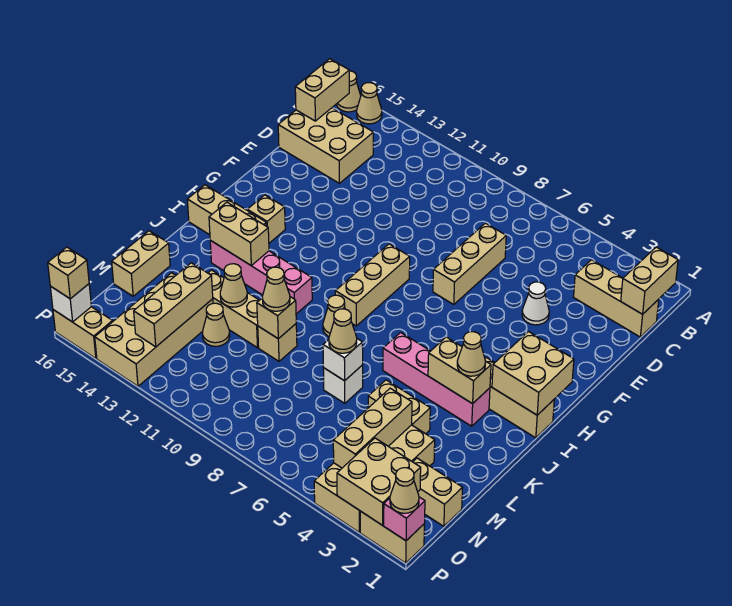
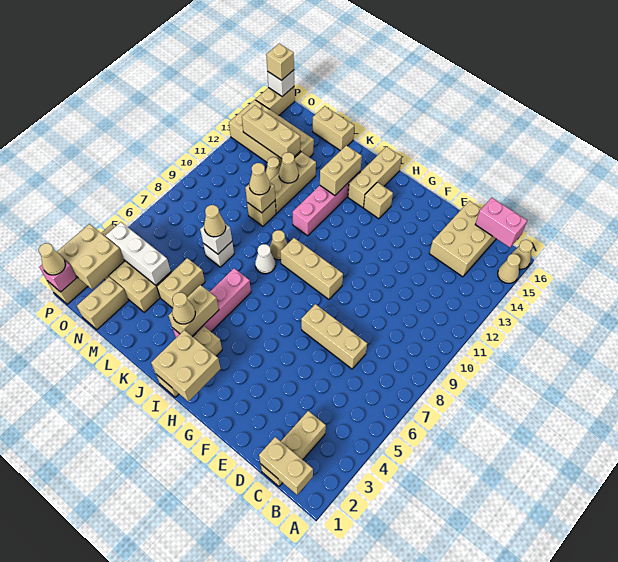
tan 1x2 brick [295,59,349,121] -> pink 1x2 brick [475,198,527,247]
white 1x1 cone [522,282,549,325] -> white 1x1 cone moved to [255,244,275,274]
tan 1x3 brick [333,388,412,468] -> white 1x3 brick [106,222,171,285]

